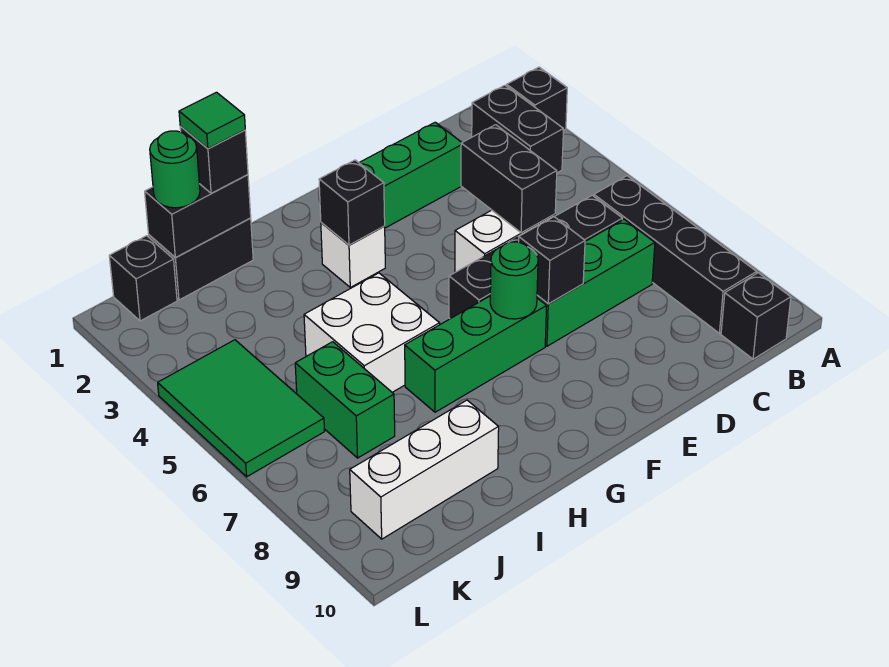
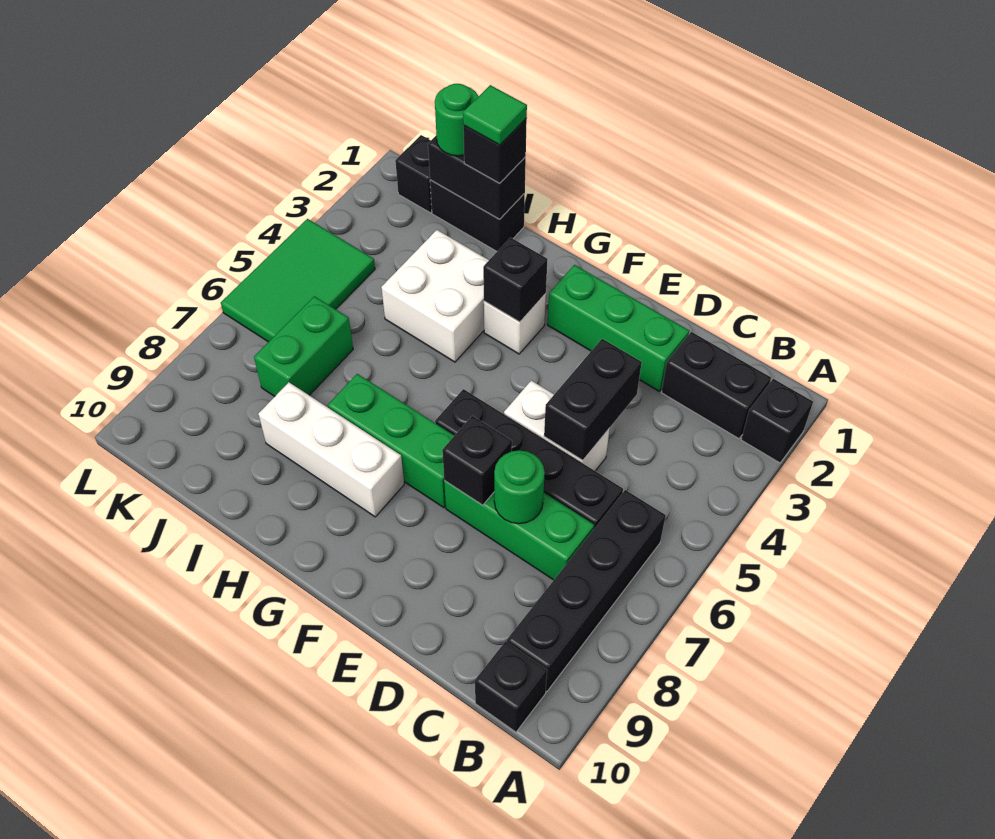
black 1x2 brick [472,85,563,173] -> black 1x2 brick turned to [661,332,771,439]
green 1x1 round brick [490,242,538,319] -> green 1x1 round brick moved to [494,450,545,524]
white 2x2 brick [304,273,440,392] -> white 2x2 brick moved to [381,230,489,362]
white 1x3 brick [350,400,499,539] -> white 1x3 brick moved to [258,382,404,517]

